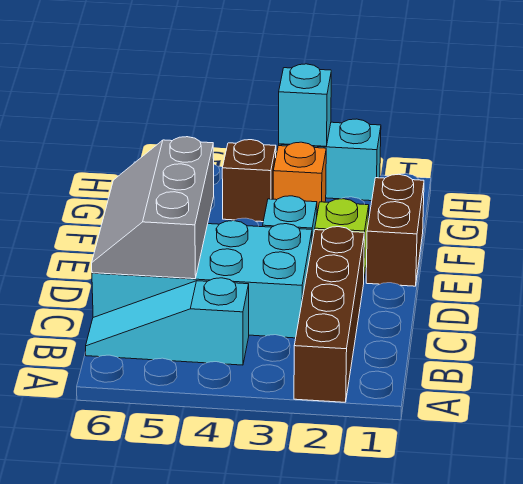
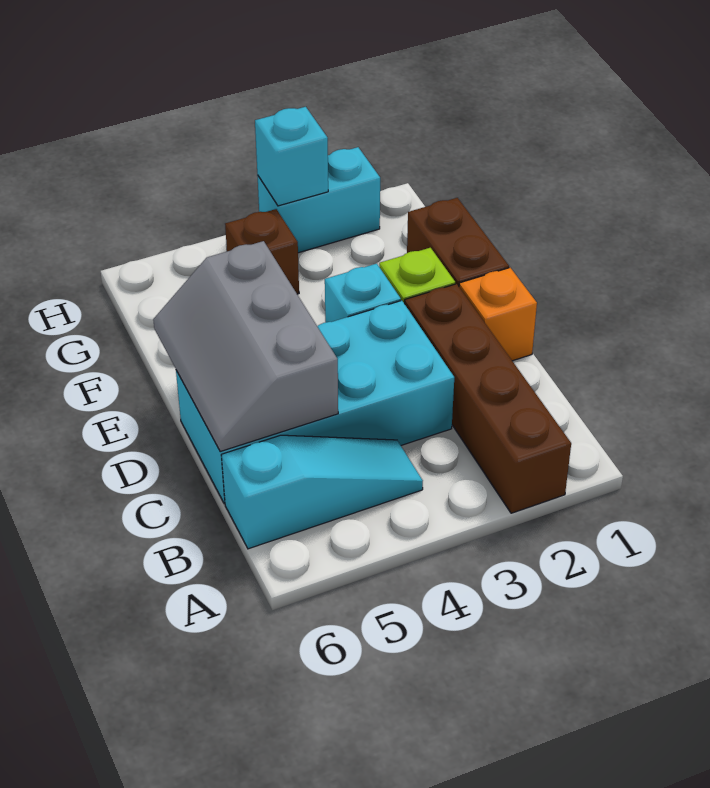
cyan 1x3 slope [86,278,249,365] -> cyan 1x3 slope turned to [221,435,423,549]
orange 1x1 brick [273,142,326,213] -> orange 1x1 brick moved to [459,268,537,361]

